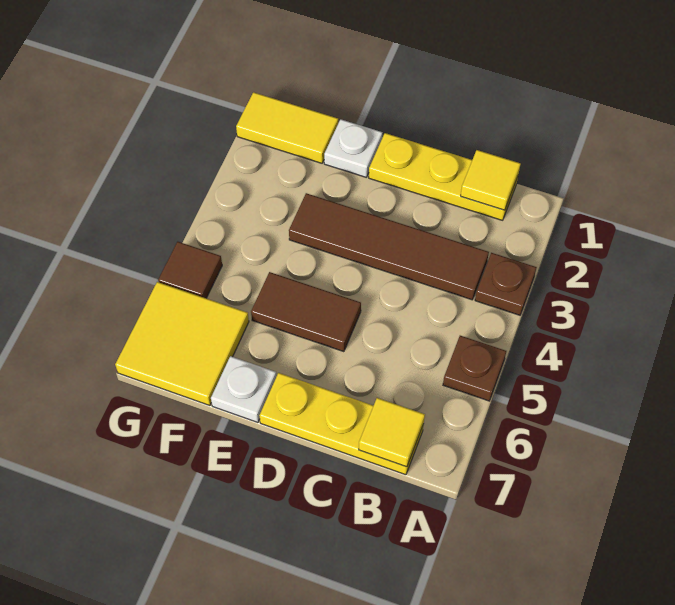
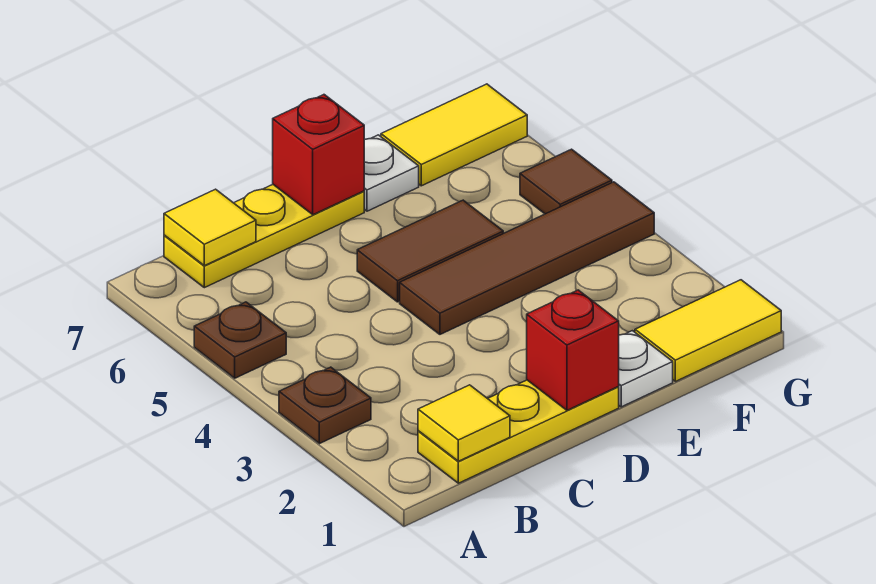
brown 1x4 tile [289,193,489,300] -> brown 1x4 tile moved to [400,182,654,334]
none -> red 1x1 brick [527,290,619,410]
none -> red 1x1 brick [273,95,364,215]
yellow 2x2 tile [115,282,249,405] -> yellow 1x2 tile [381,84,527,186]

